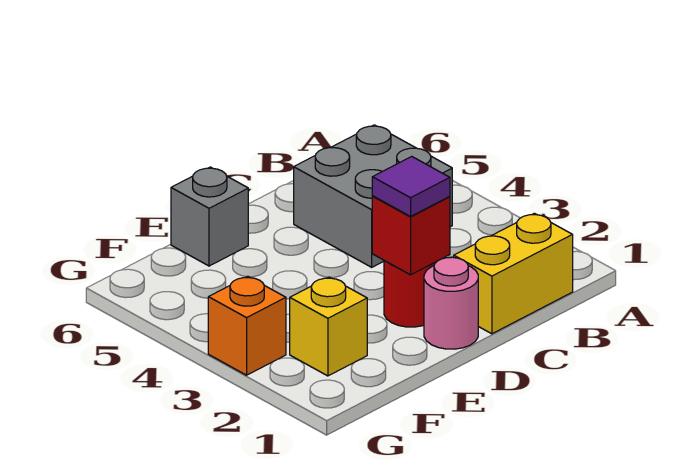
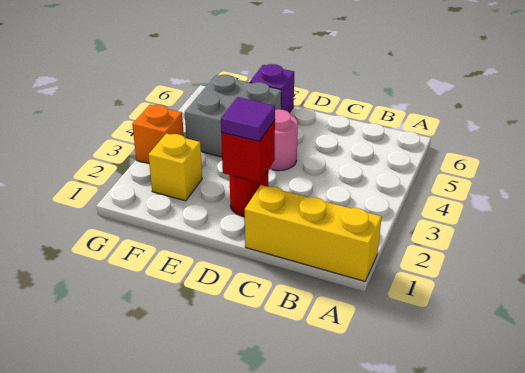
yellow 1x2 brick [454,213,573,334] -> yellow 1x3 brick [245,185,382,281]
grey 2x2 brick [294,125,452,267] -> grey 2x2 brick moved to [185,75,281,157]
pink 1x1 round brick [424,257,478,349] -> pink 1x1 round brick moved to [269,109,298,171]
grey 1x1 brick [171,167,248,266] -> purple 1x1 brick [250,64,294,113]

